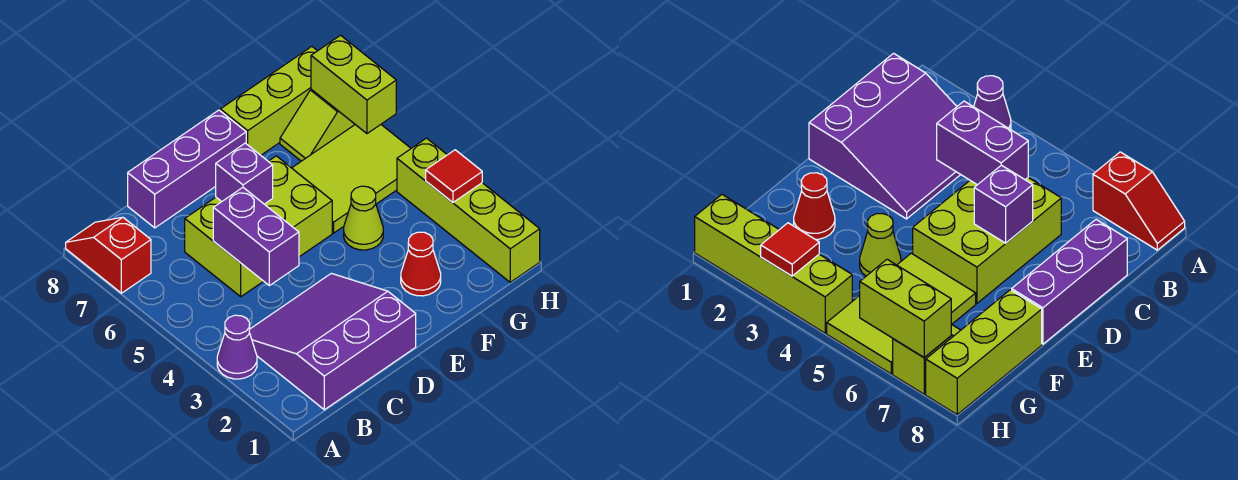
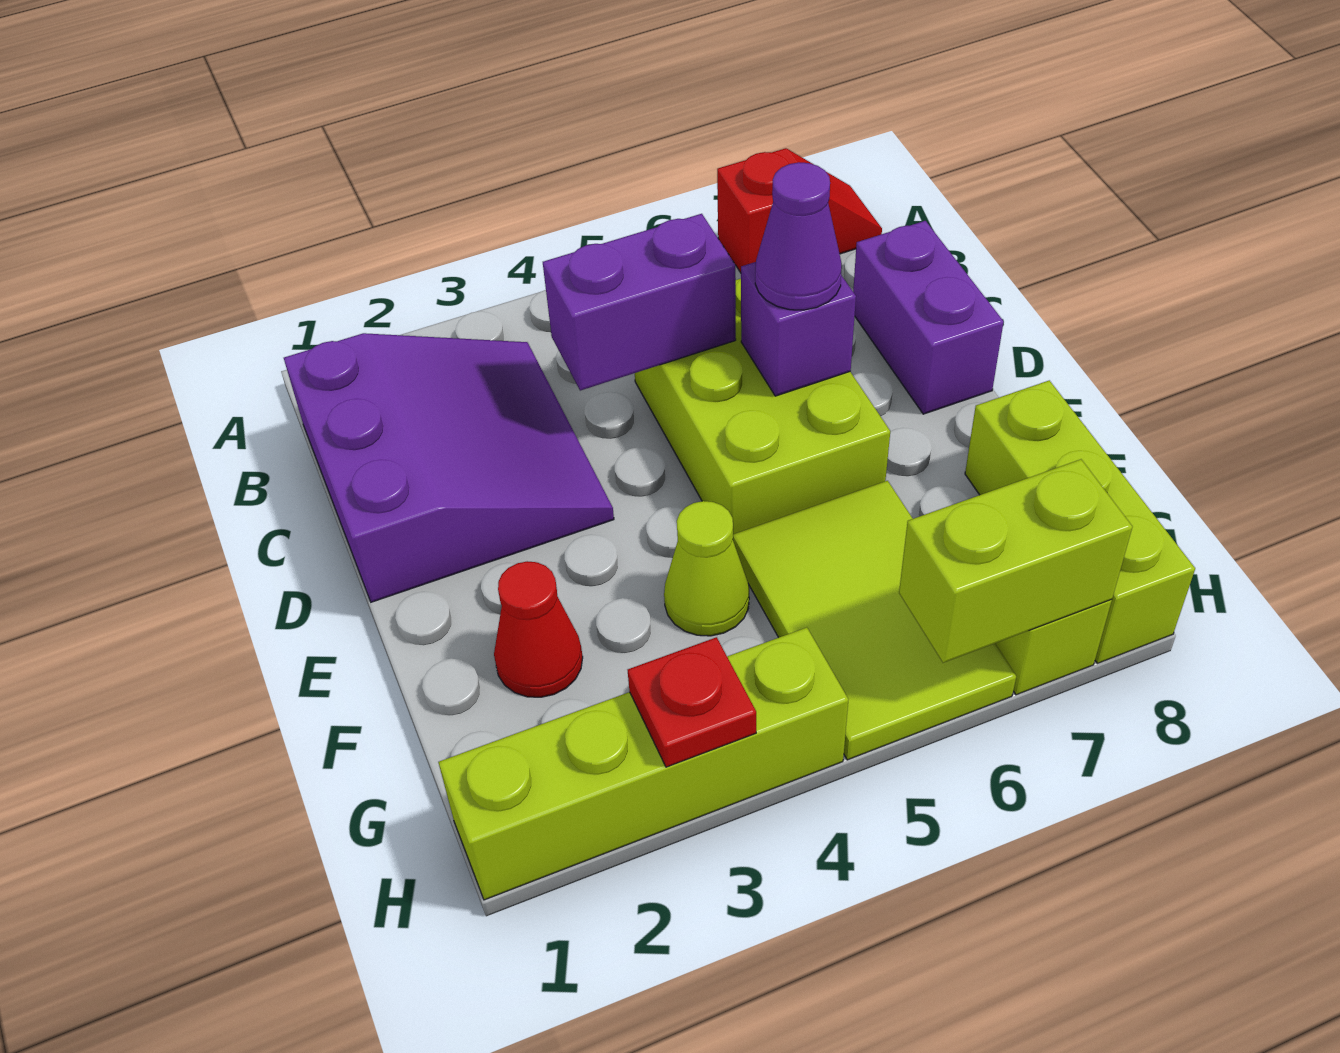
purple 1x1 cone [217,315,257,379] -> purple 1x1 cone moved to [755,162,842,310]
purple 1x3 brick [128,110,246,228] -> purple 1x2 brick [853,221,1004,414]
red 1x1 tile [426,150,482,202] -> red 1x1 plate [628,637,756,767]

